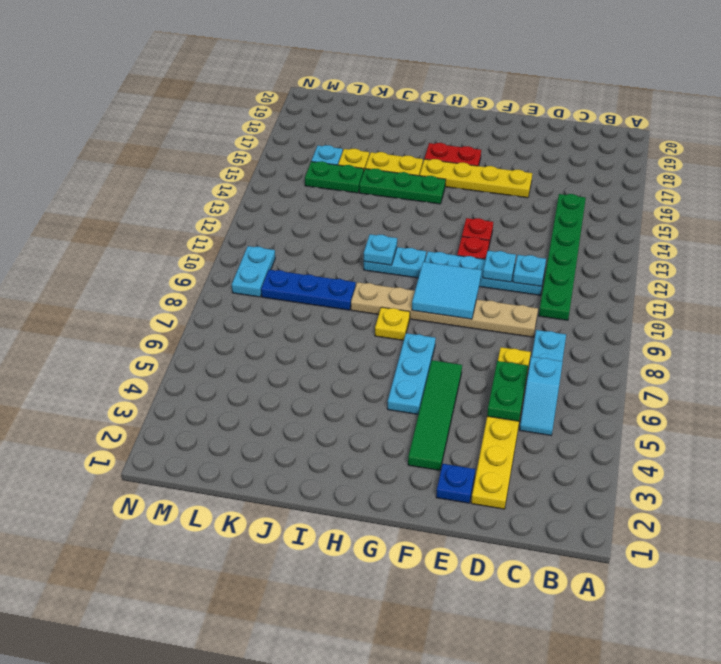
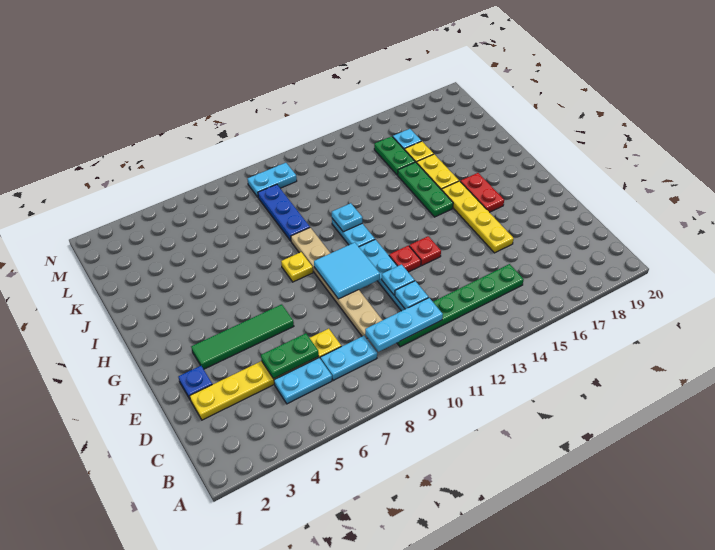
cyan 1x2 slope [520,357,563,435] -> cyan 1x2 plate [274,358,332,404]
cyan 1x3 plate [387,333,436,415] -> cyan 1x3 plate moved to [365,298,443,352]

